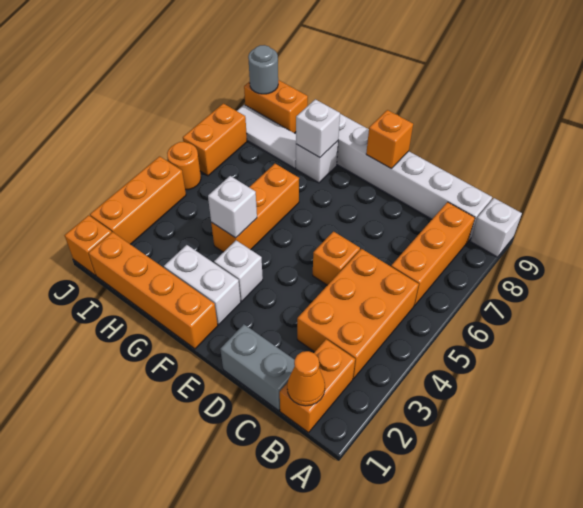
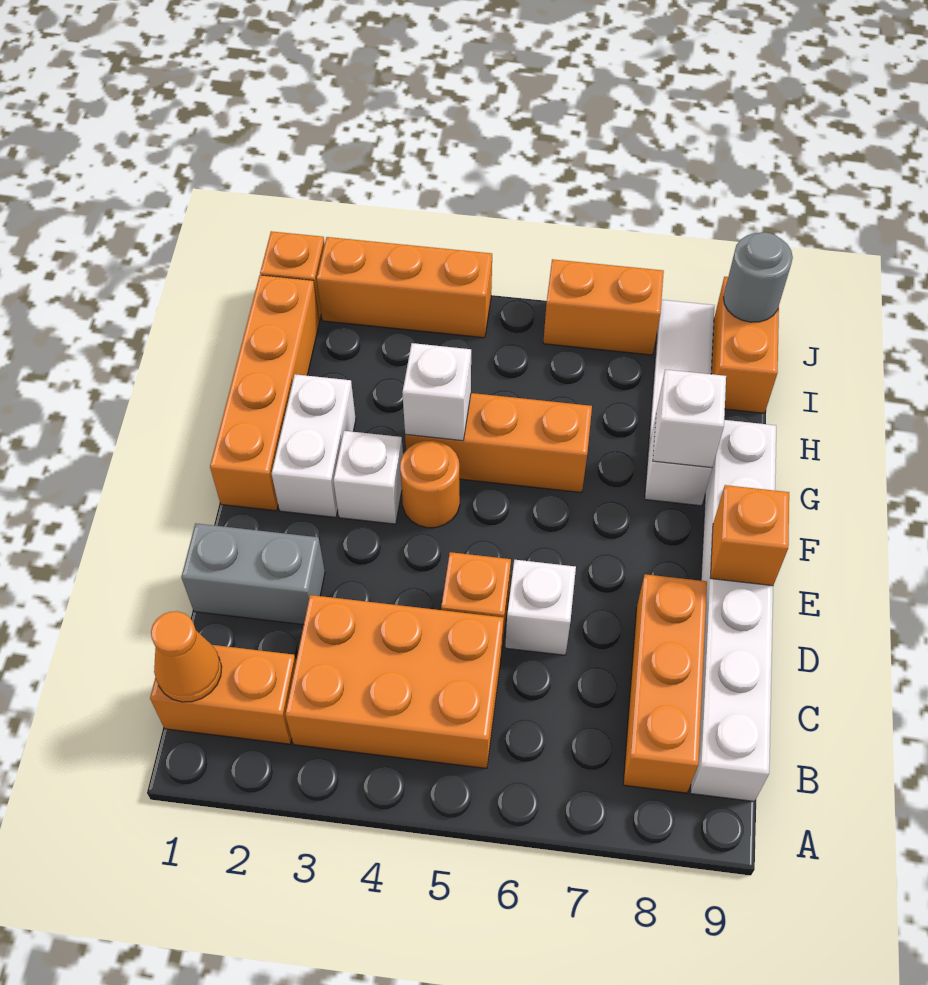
white 1x1 brick [470,198,522,257] -> white 1x1 brick moved to [505,560,576,655]
orange 1x3 brick [391,202,475,305] -> orange 1x3 brick turned to [623,574,707,793]
grey 1x2 brick [220,324,295,410] -> grey 1x2 brick turned to [181,523,325,625]
orange 1x1 round brick [167,142,201,190] -> orange 1x1 round brick moved to [400,440,460,528]

